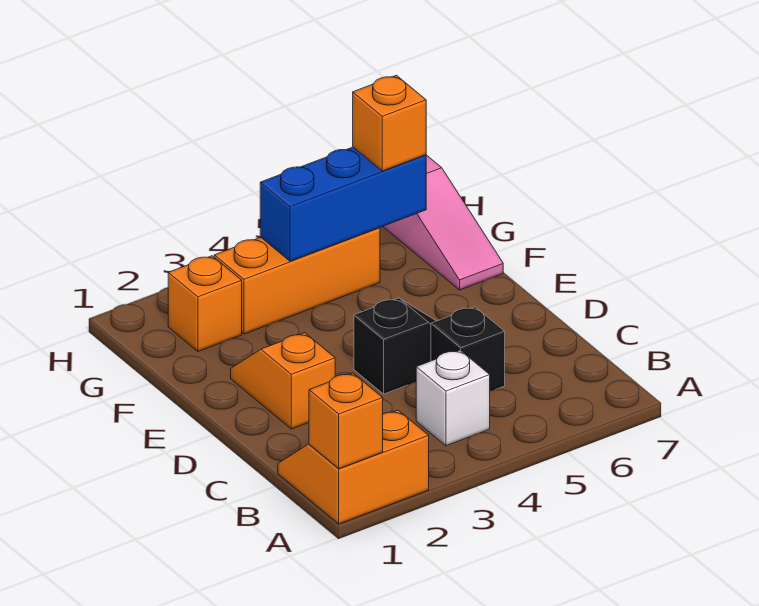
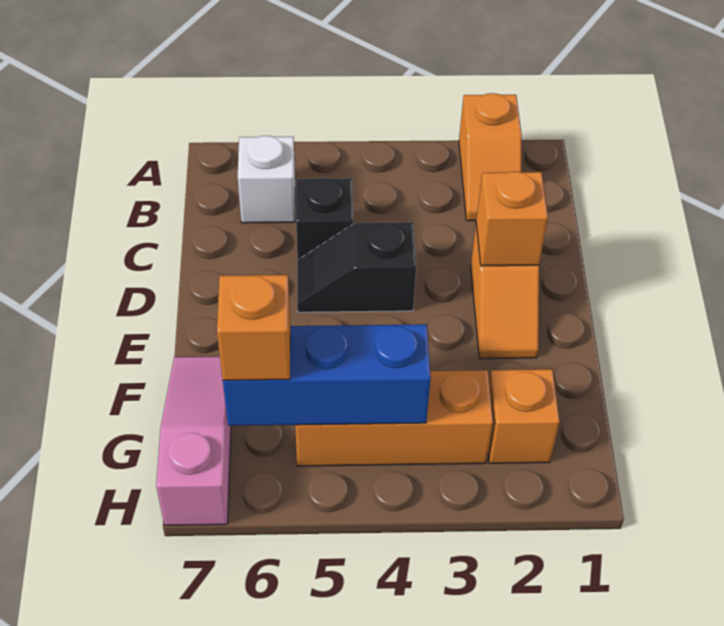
orange 2x2 slope [278,410,429,524] -> orange 1x2 slope [459,93,522,221]
orange 1x1 brick [309,373,383,469] -> orange 1x1 brick moved to [476,171,548,266]
white 1x1 brick [416,350,490,446] -> white 1x1 brick moved to [238,136,295,223]

